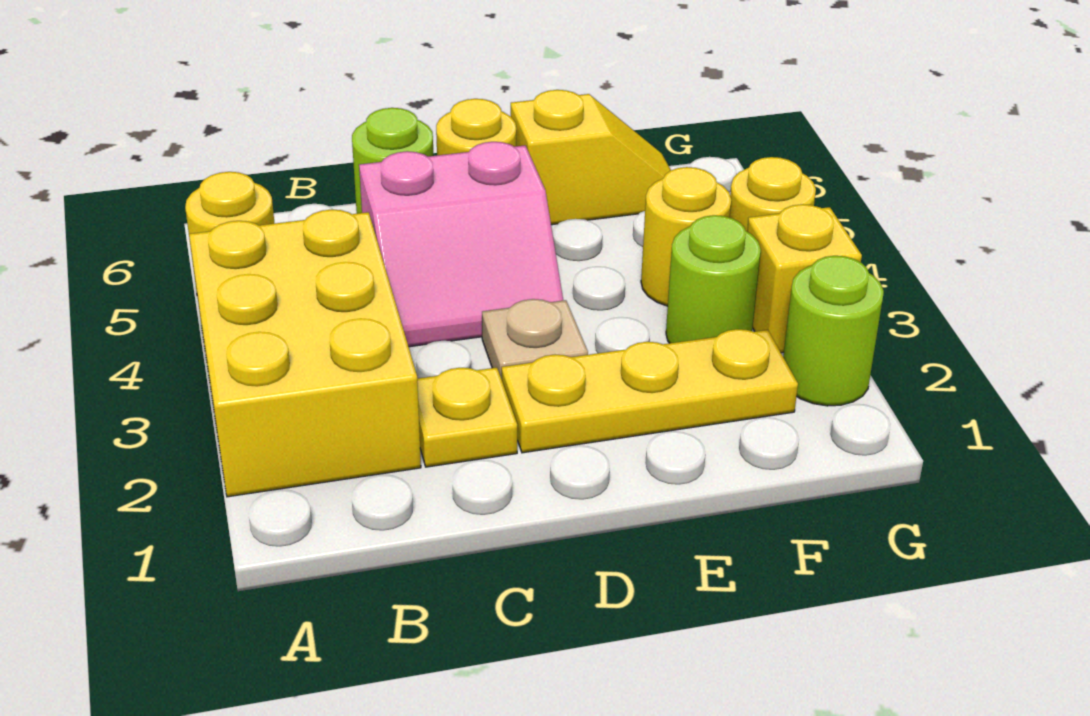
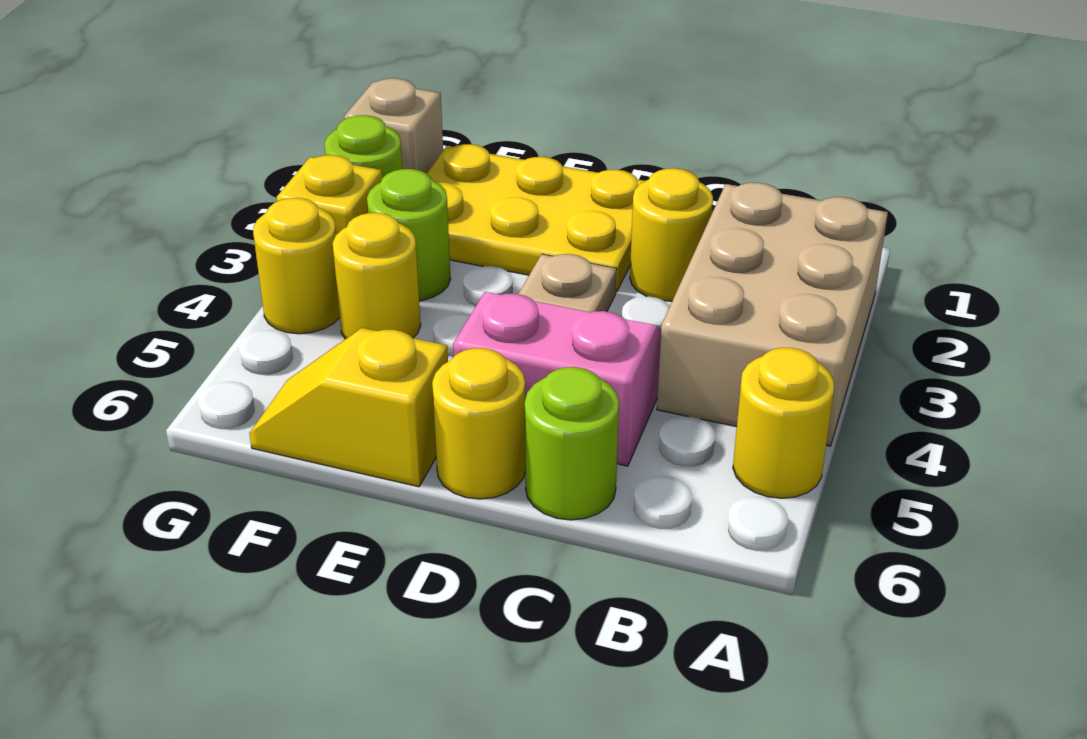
yellow 2x3 brick [189,209,421,497] -> tan 2x3 brick [657,183,888,446]
yellow 1x1 plate [417,368,517,467] -> yellow 1x1 round brick [630,168,713,301]
yellow 1x3 plate [502,329,798,453] -> yellow 2x3 plate [427,144,645,292]
none -> tan 1x1 brick [344,78,443,174]

